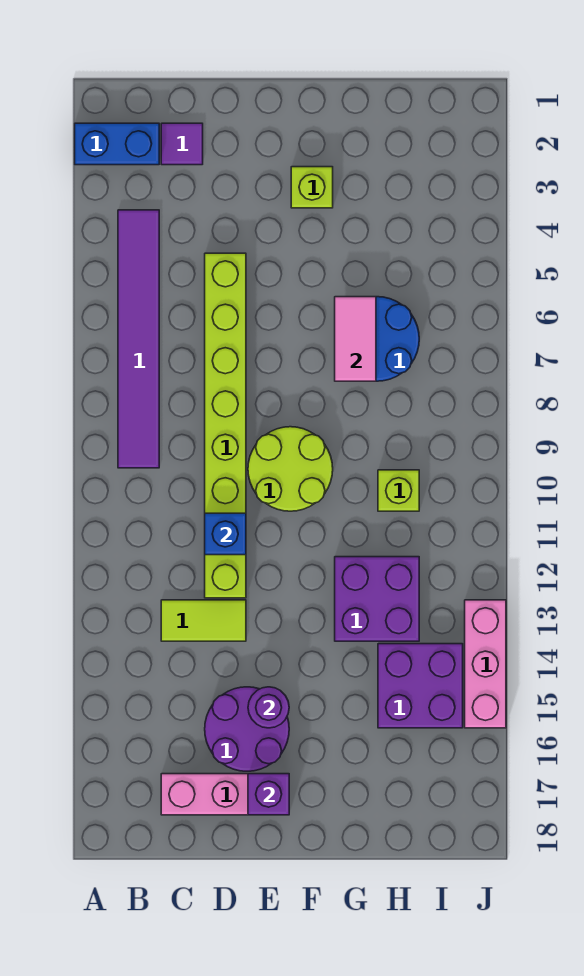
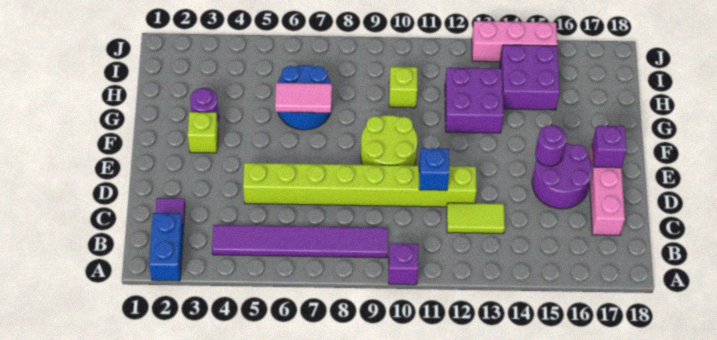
none -> purple 1x1 brick [389,243,418,285]
lime 1x2 tile [161,600,246,641] -> lime 1x2 tile turned to [447,203,505,234]
none -> purple 1x1 round brick [190,88,219,121]

